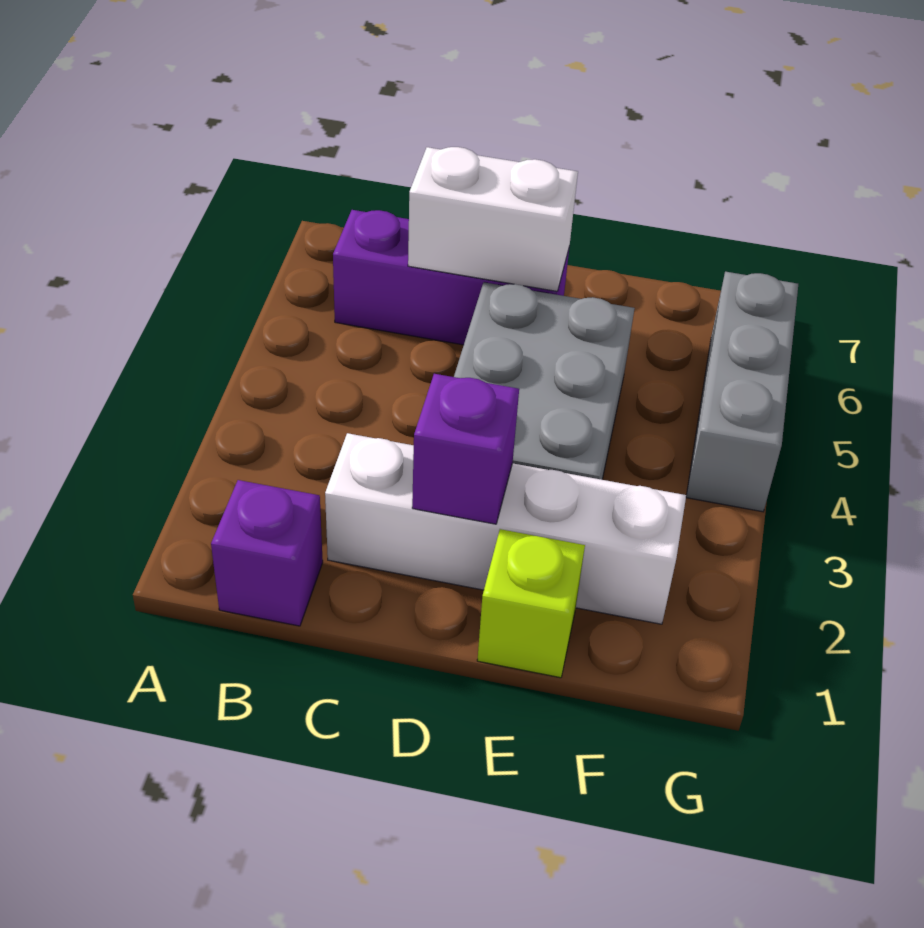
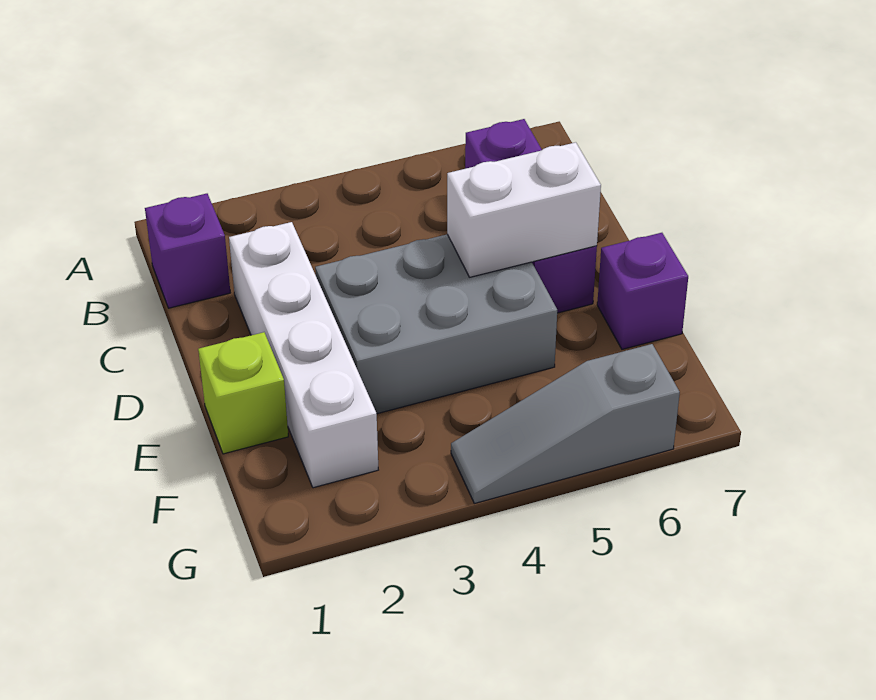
white 1x2 brick [408,147,578,291] -> white 1x2 brick turned to [447,142,601,277]
purple 1x1 brick [412,374,519,524] -> purple 1x1 brick moved to [597,233,688,349]
grey 1x3 brick [686,272,798,512] -> grey 1x3 slope [451,344,680,503]

